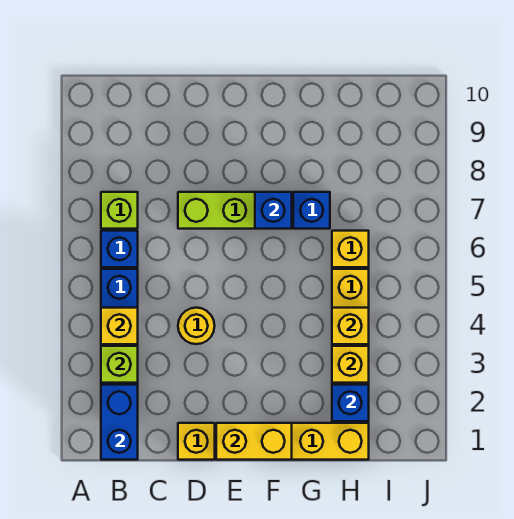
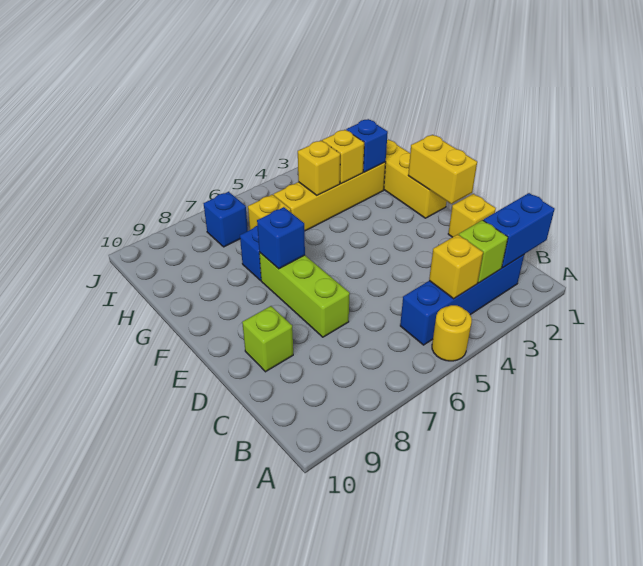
blue 1x1 brick [101,231,138,267] -> blue 1x1 brick moved to [204,192,248,247]
lime 1x1 brick [101,192,138,229] -> lime 1x1 brick moved to [242,306,293,372]
yellow 1x1 round brick [178,308,215,344] -> yellow 1x1 round brick moved to [432,305,472,361]

